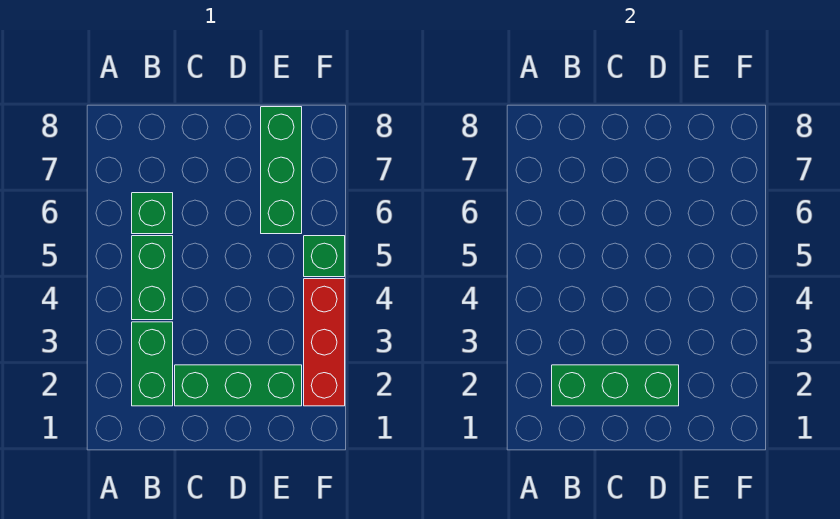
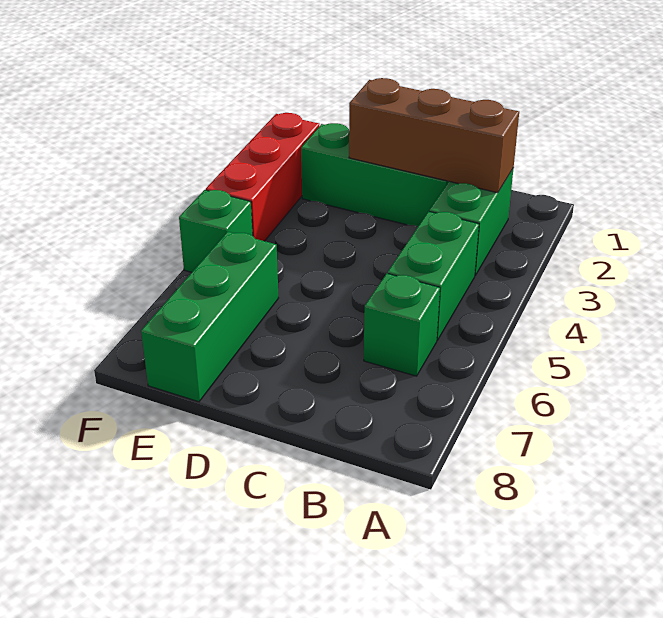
green 1x3 brick [552,365,679,406] -> brown 1x3 brick [349,78,519,193]

